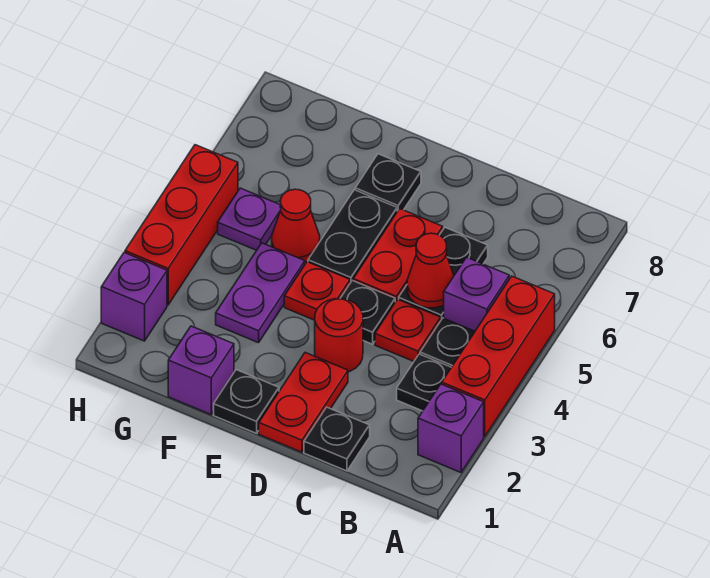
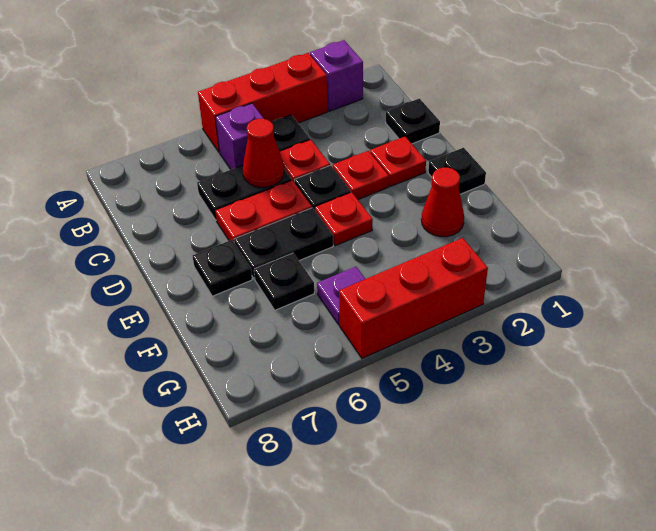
black 1x1 plate [397,354,451,411] -> black 1x1 plate moved to [254,253,314,310]
red 1x2 plate [259,353,348,452] -> red 1x1 plate [370,137,426,187]
red 1x1 round brick [315,299,363,372] -> red 1x1 plate [333,151,389,200]
purple 1x1 brick [168,326,234,414] -> none
purple 1x2 plate [216,243,305,343] -> none
red 1x1 cone [272,189,320,262] -> red 1x1 cone moved to [421,168,464,237]
purple 1x1 brick [101,253,167,341] -> none

